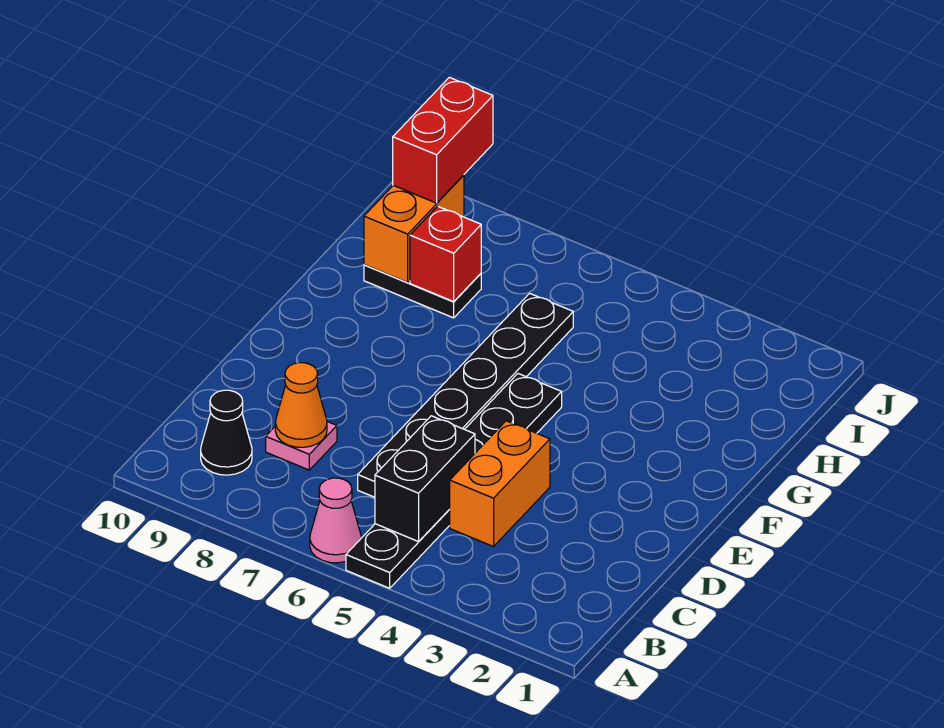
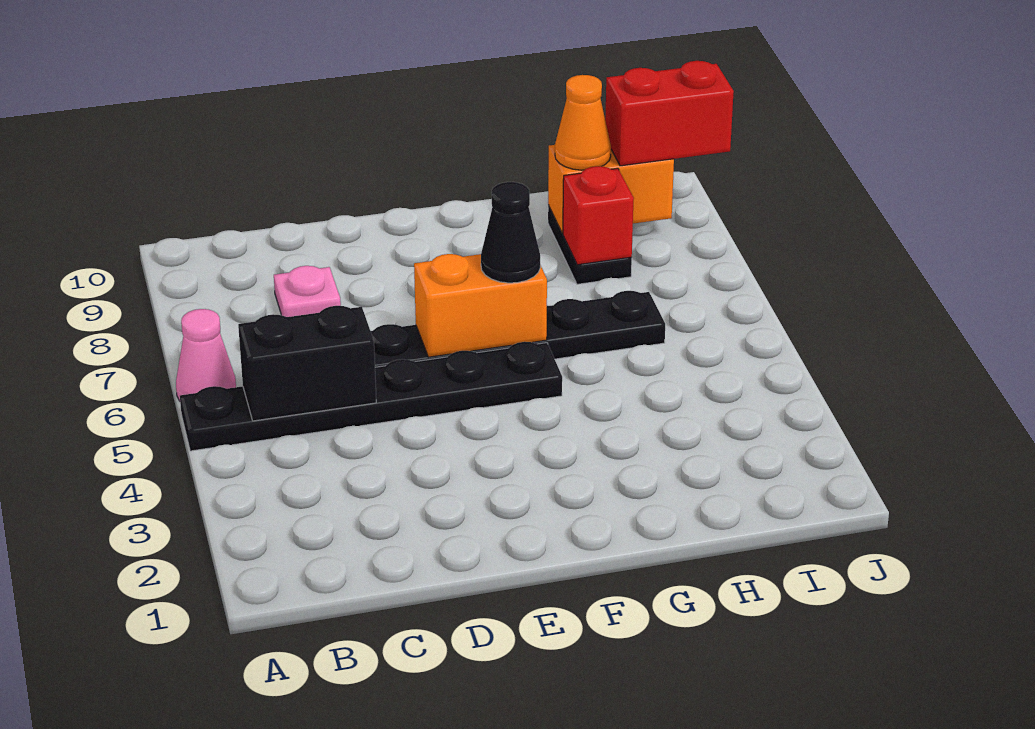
black 1x1 cone [201,390,252,475] -> black 1x1 cone moved to [481,182,540,283]
orange 1x2 brick [449,421,550,547] -> orange 1x2 brick moved to [414,254,547,357]
orange 1x1 cone [275,363,327,447] -> orange 1x1 cone moved to [555,75,611,170]

